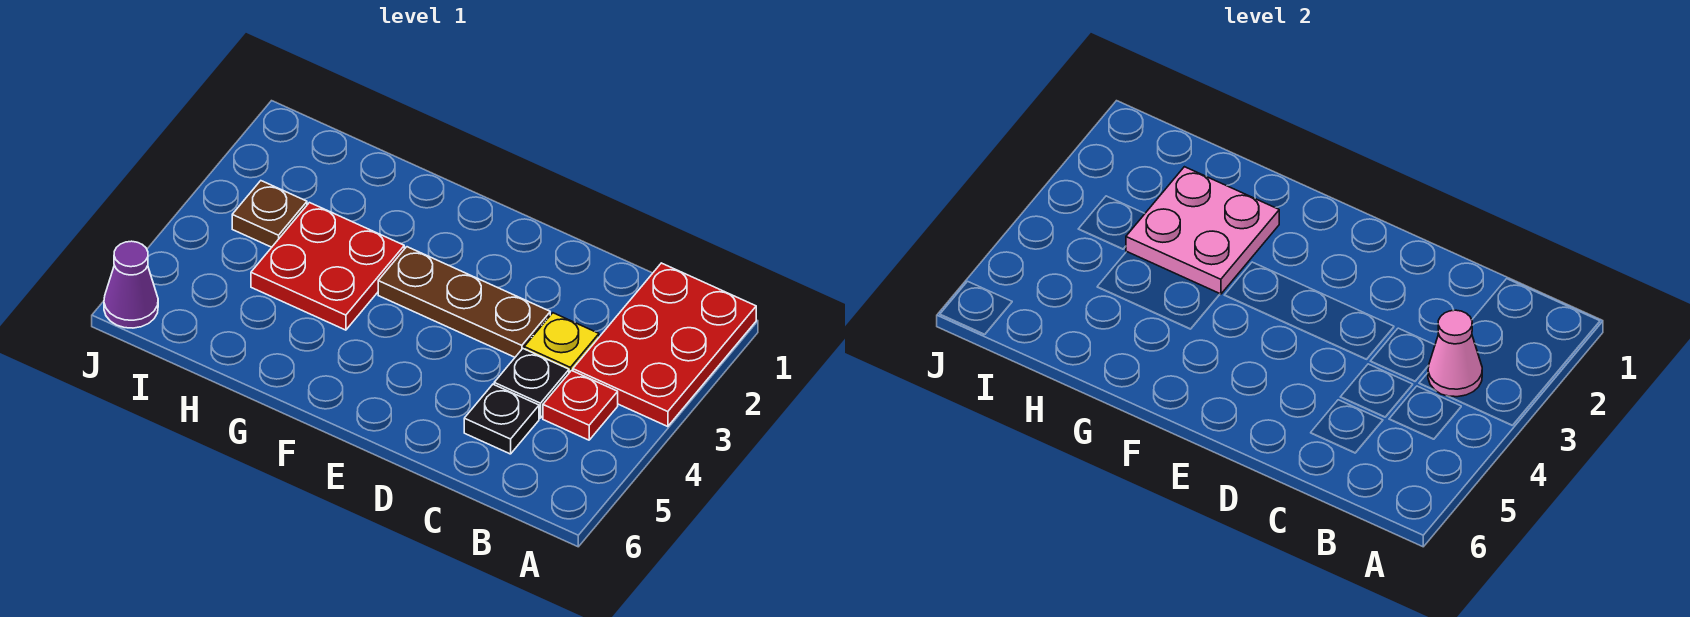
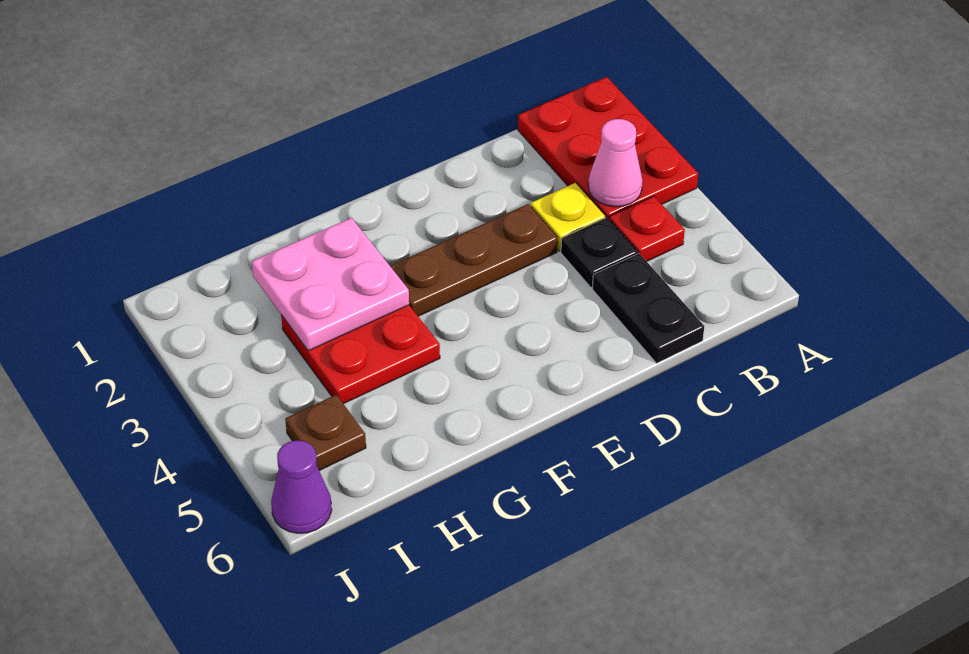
black 1x1 plate [464,384,539,454] -> black 1x2 plate [592,253,704,363]
brown 1x1 plate [232,181,307,247] -> brown 1x1 plate moved to [285,395,366,471]

